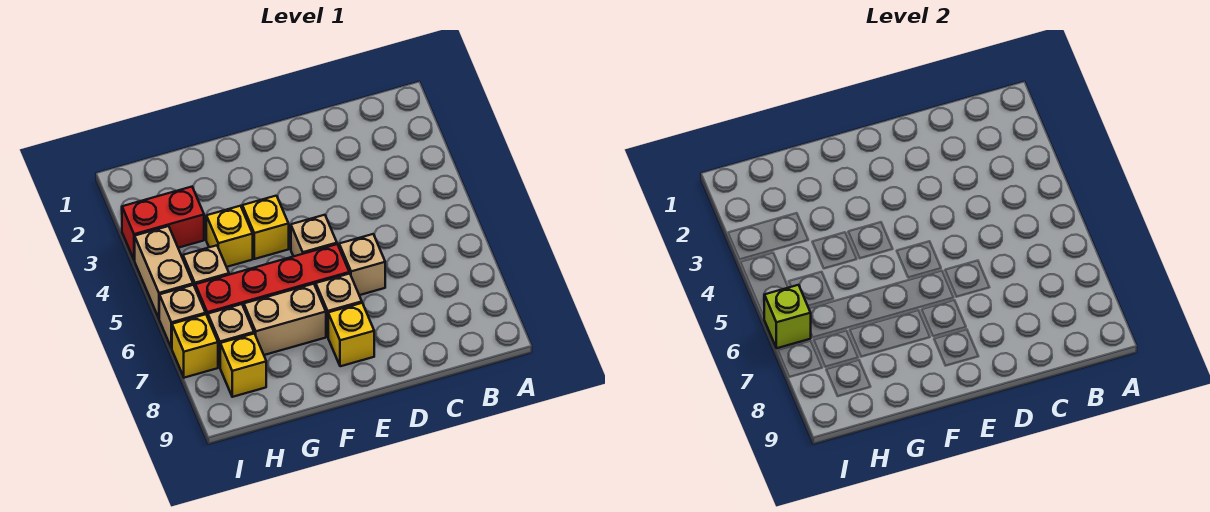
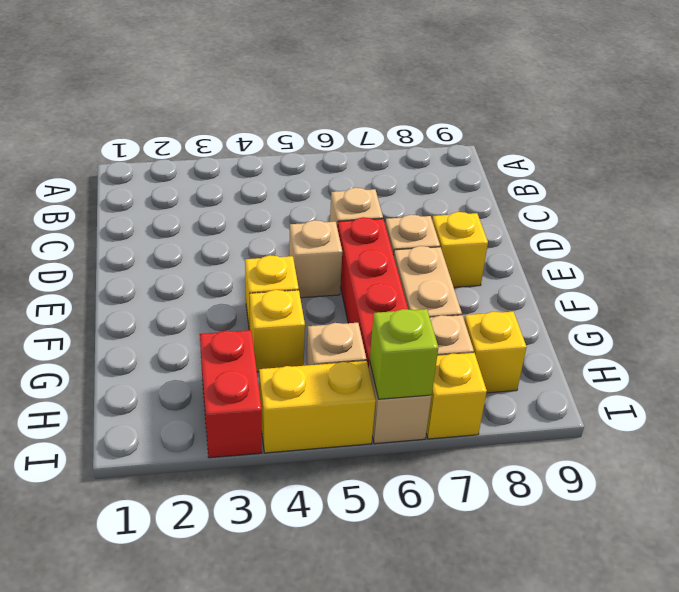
tan 1x2 brick [135,226,193,318] -> yellow 1x2 brick [259,361,376,453]

